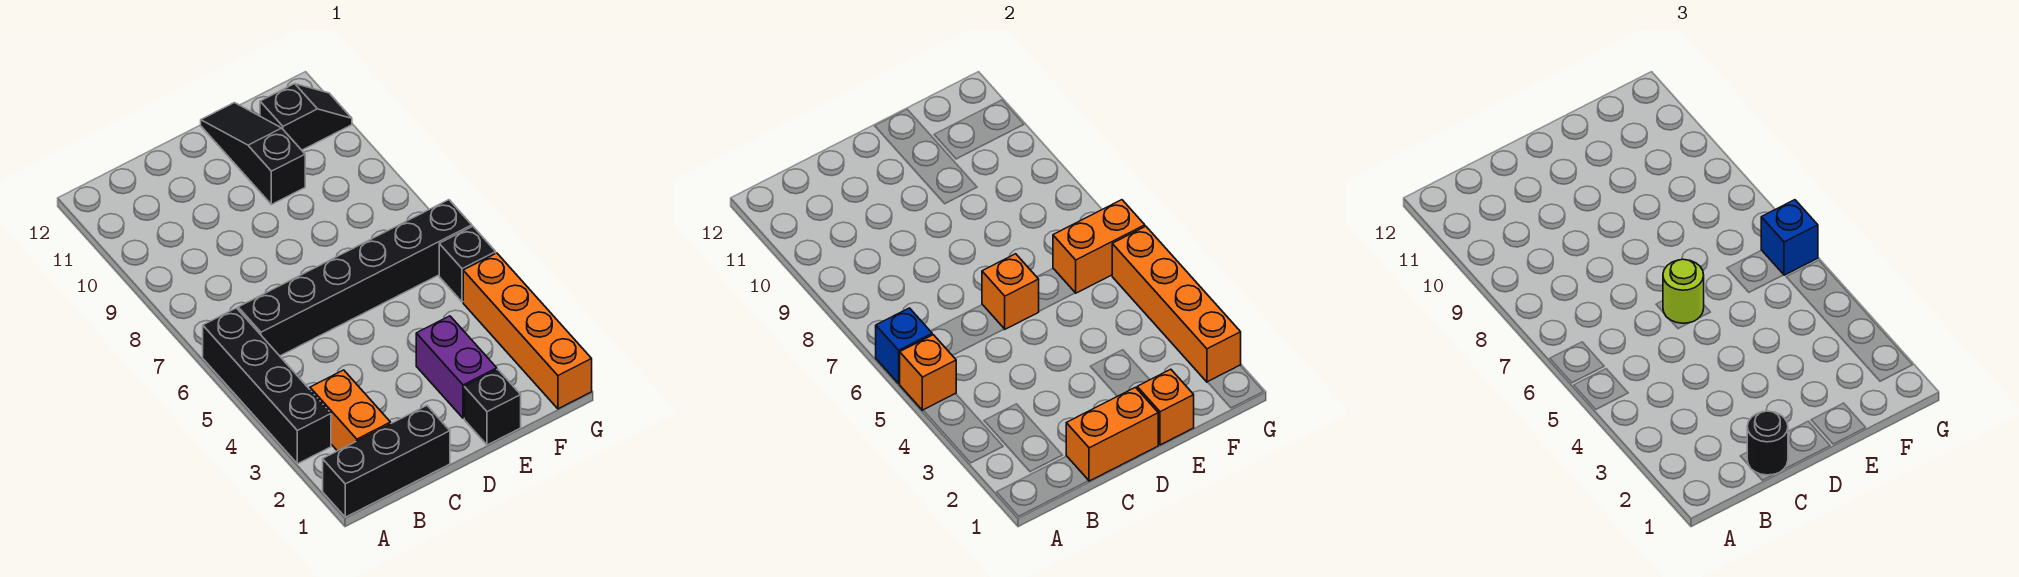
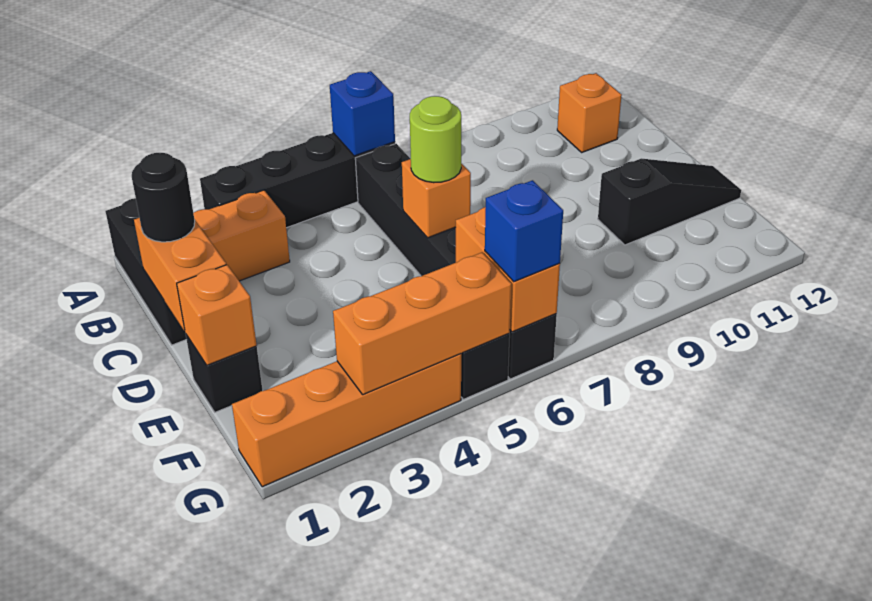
orange 1x1 brick [899,335,956,410] -> orange 1x1 brick moved to [557,73,622,152]
purple 1x2 brick [416,316,497,418] -> none
black 1x2 slope [260,84,352,150] -> none
orange 1x4 brick [1112,226,1241,382] -> orange 1x3 brick [333,252,511,395]

